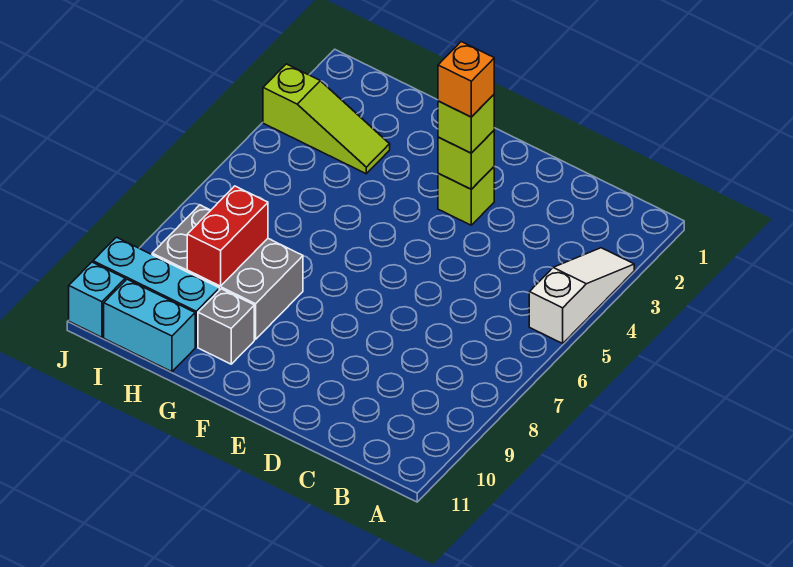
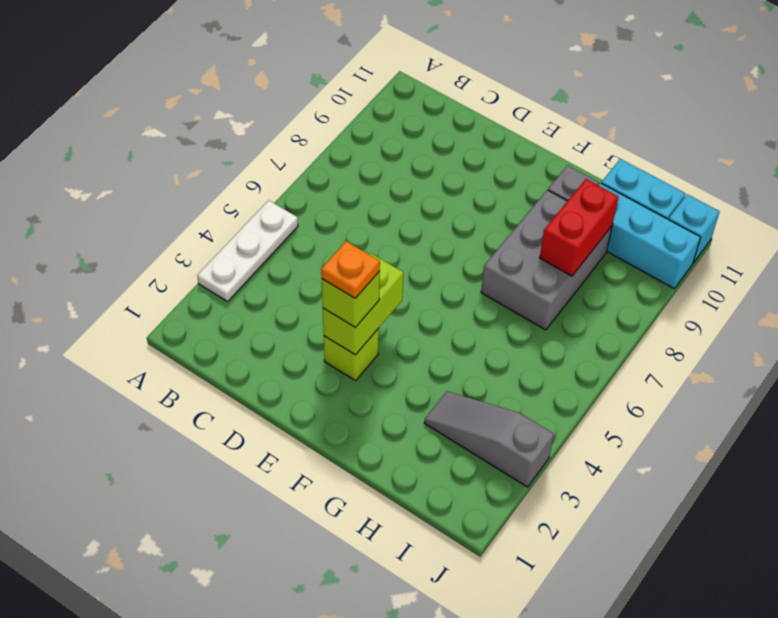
white 1x3 slope [529,248,634,343] -> white 1x3 plate [197,200,298,302]
lime 1x1 brick [438,131,494,189] -> lime 1x2 brick [323,254,403,355]
orange 1x1 brick [438,42,494,117] -> orange 1x1 plate [321,241,380,298]
grey 2x3 brick [152,205,303,339] -> grey 2x3 brick turned to [481,190,612,330]
lime 1x3 slope [263,64,390,174] -> grey 1x3 slope [424,391,554,487]

